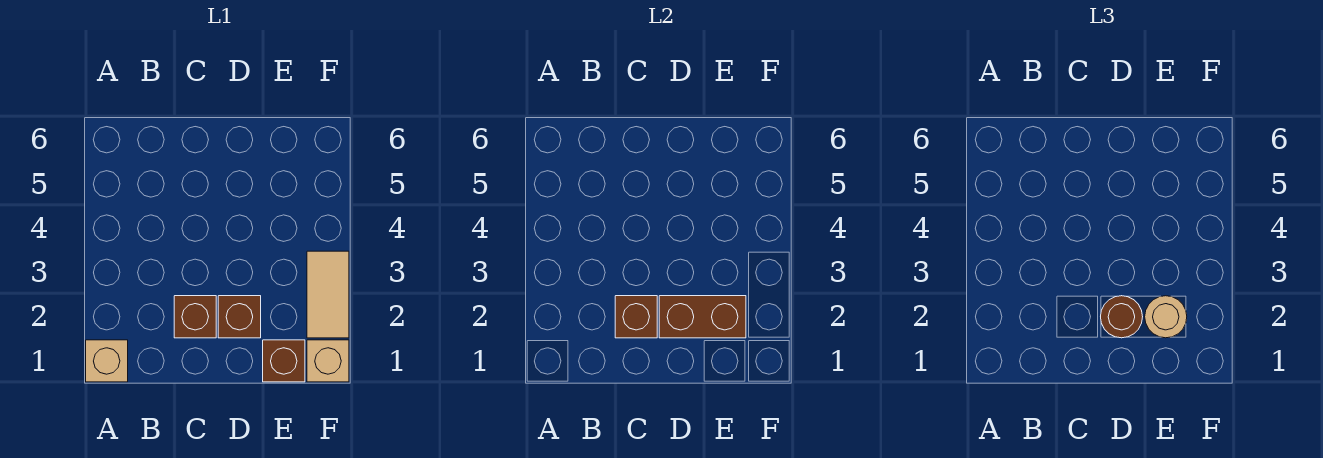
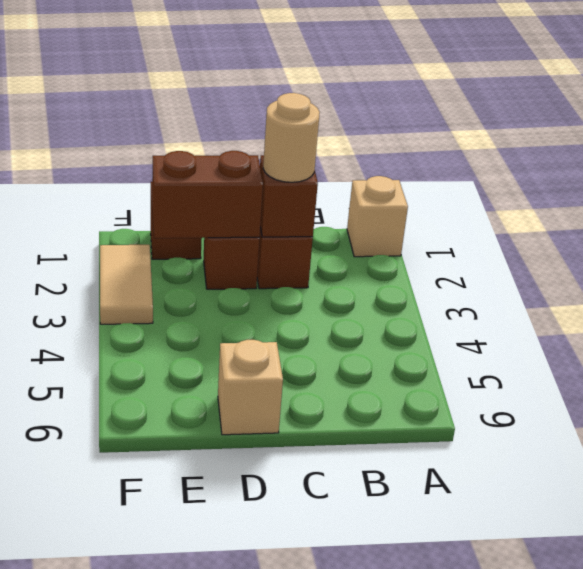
brown 1x1 round brick [1101,296,1143,338] -> none
tan 1x1 round brick [1145,296,1187,338] -> tan 1x1 round brick moved to [263,93,320,182]
tan 1x1 brick [307,340,349,382] -> tan 1x1 brick moved to [218,340,283,435]

